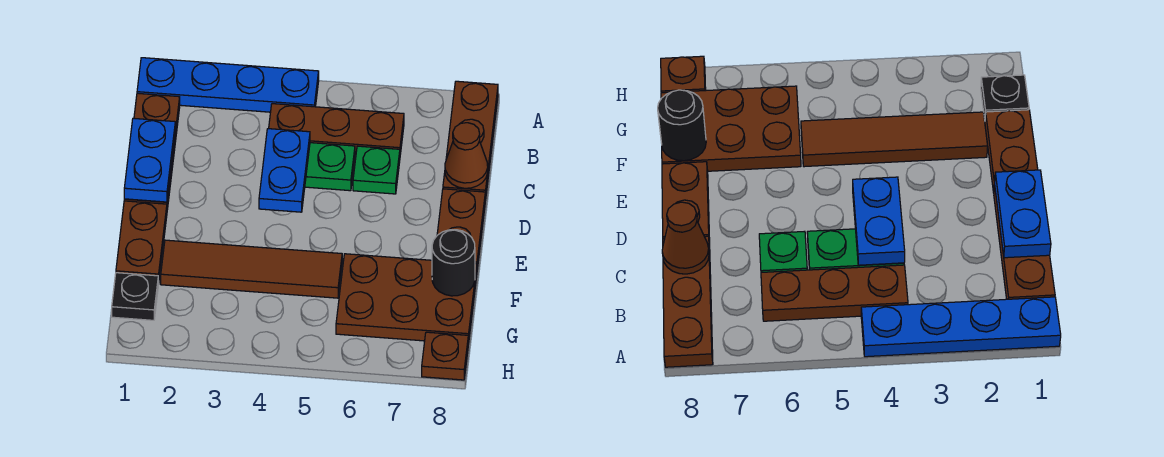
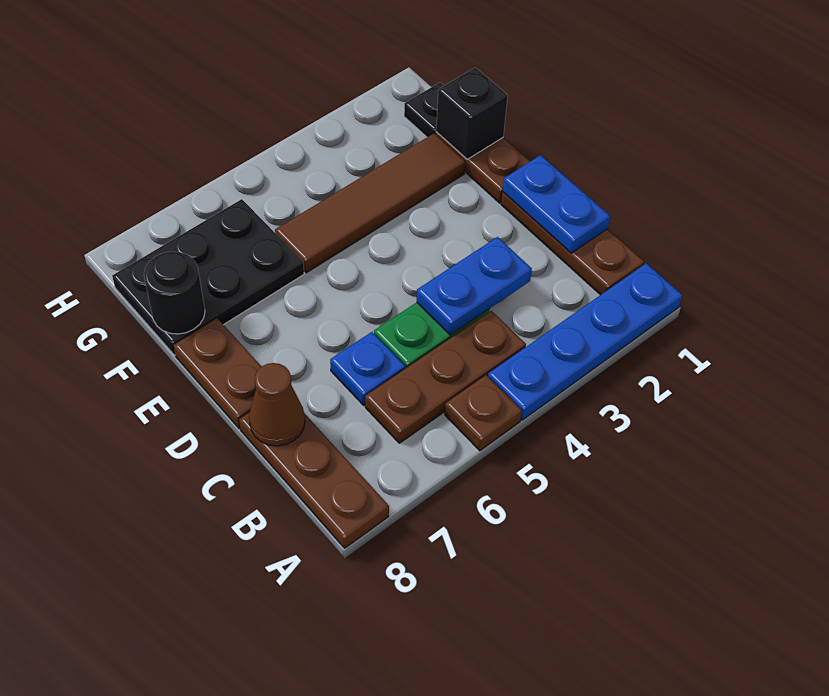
blue 1x2 plate [259,129,310,212] -> blue 1x2 plate turned to [417,237,532,335]
green 1x1 plate [353,146,400,194] -> blue 1x1 plate [330,332,405,405]
none -> black 1x1 brick [436,67,508,159]
brown 2x3 plate [336,254,477,344] -> black 2x3 plate [112,199,304,355]
brown 1x1 plate [422,332,468,380] -> brown 1x1 plate moved to [445,375,522,451]

